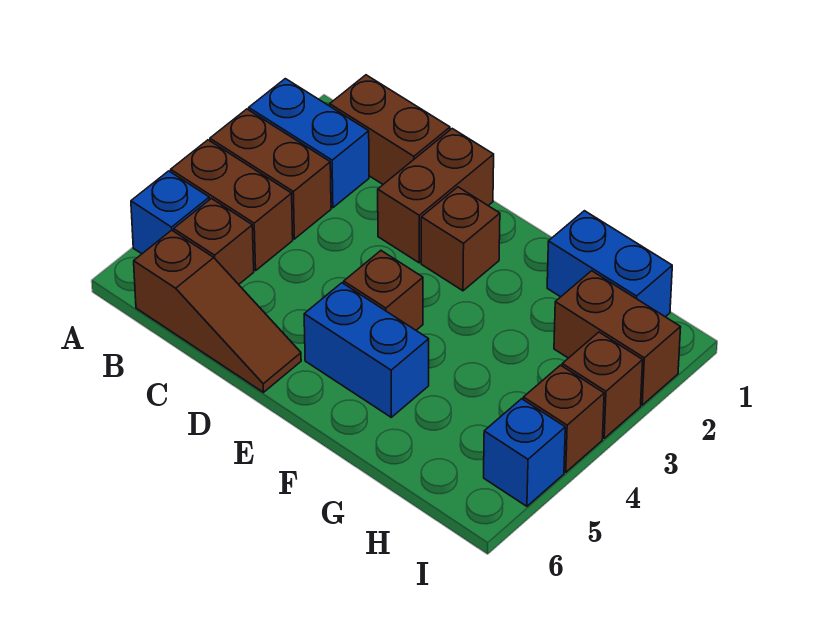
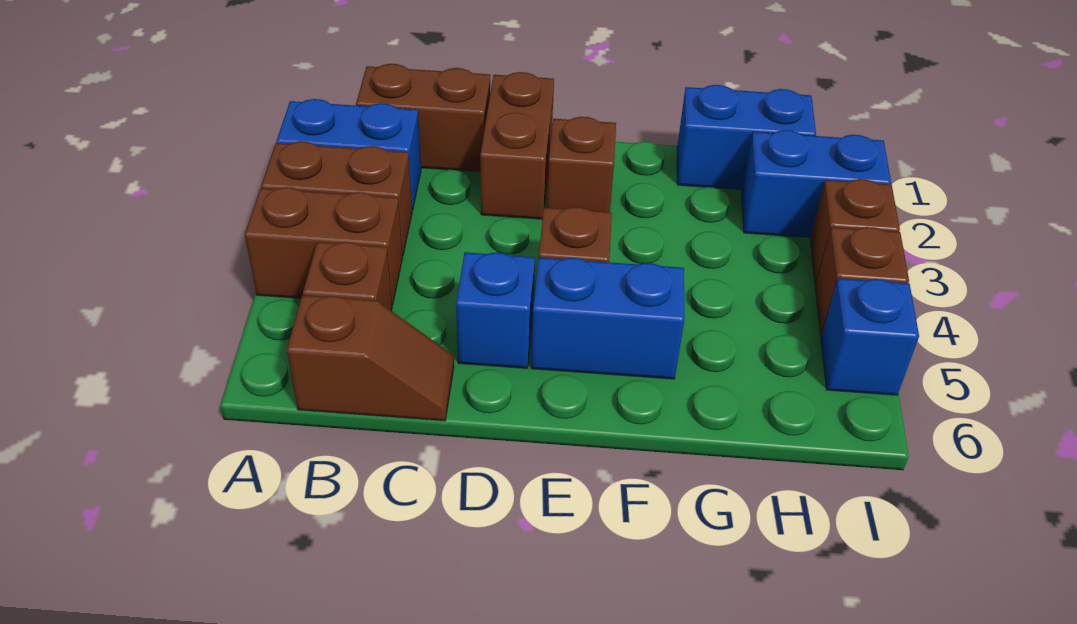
blue 1x1 brick [131,171,209,254] -> blue 1x1 brick moved to [456,252,535,368]
brown 1x3 slope [134,230,301,392] -> brown 1x2 slope [287,295,454,421]
brown 1x2 brick [554,271,681,405] -> blue 1x2 brick [741,130,891,238]

